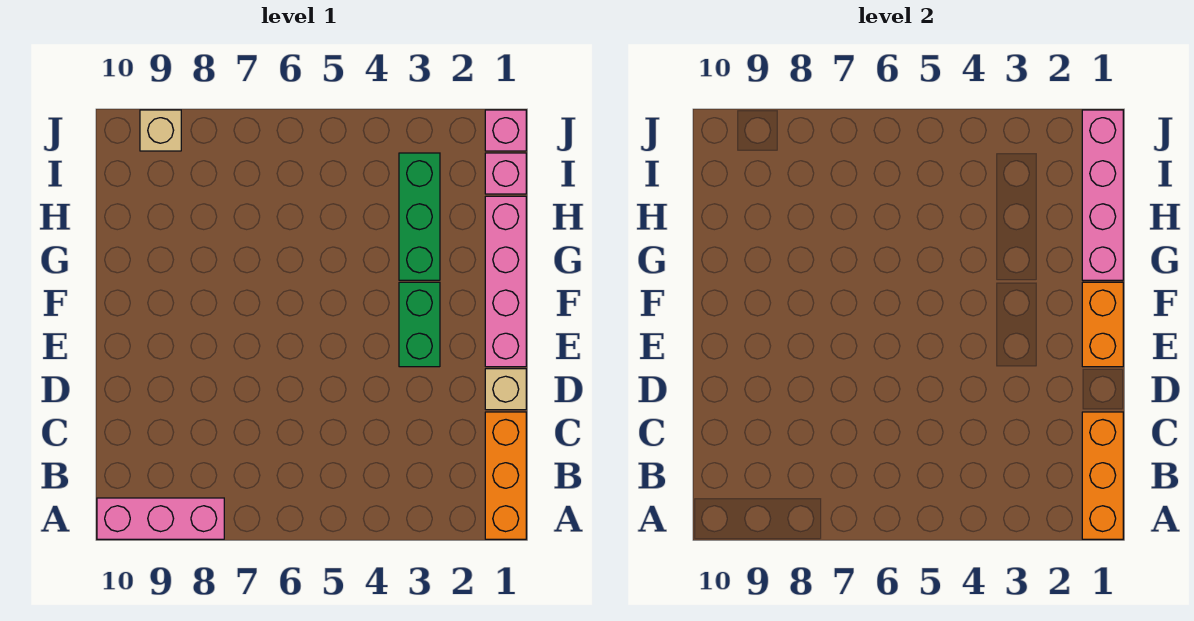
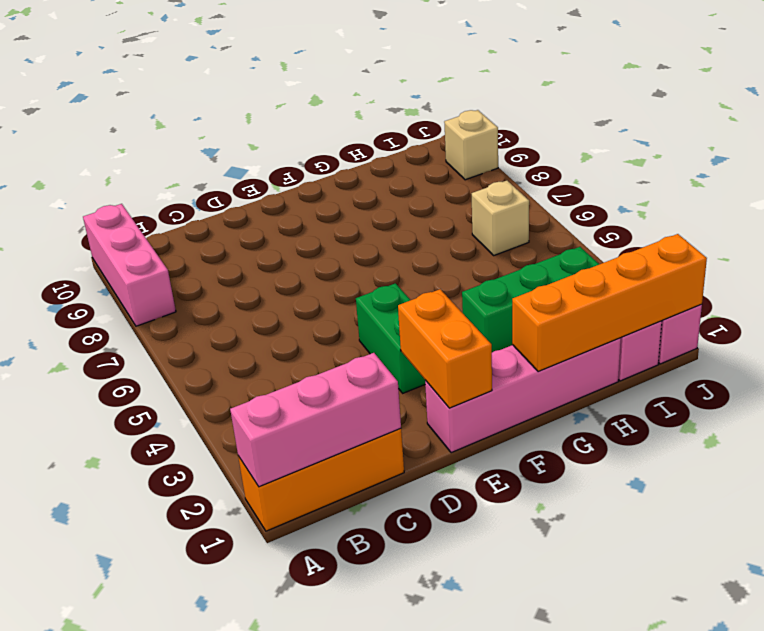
orange 1x3 brick [1082,412,1123,539] -> pink 1x3 brick [230,353,401,487]
tan 1x1 brick [485,369,526,410] -> tan 1x1 brick moved to [472,181,529,255]
orange 1x2 brick [1082,282,1123,367] -> orange 1x2 brick turned to [398,289,492,408]
green 1x2 brick [399,282,440,367] -> green 1x2 brick turned to [356,283,425,393]
pink 1x4 brick [1082,110,1123,280] -> orange 1x4 brick [512,234,707,372]

